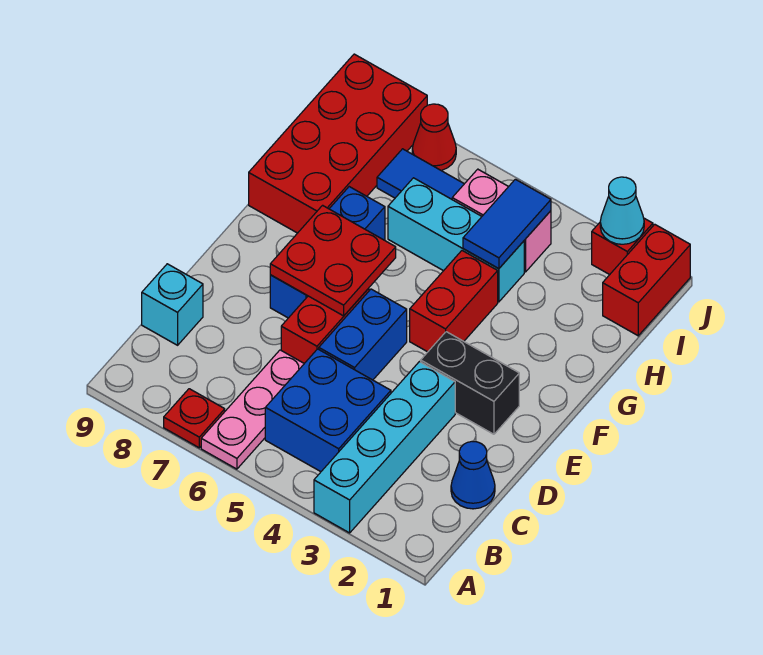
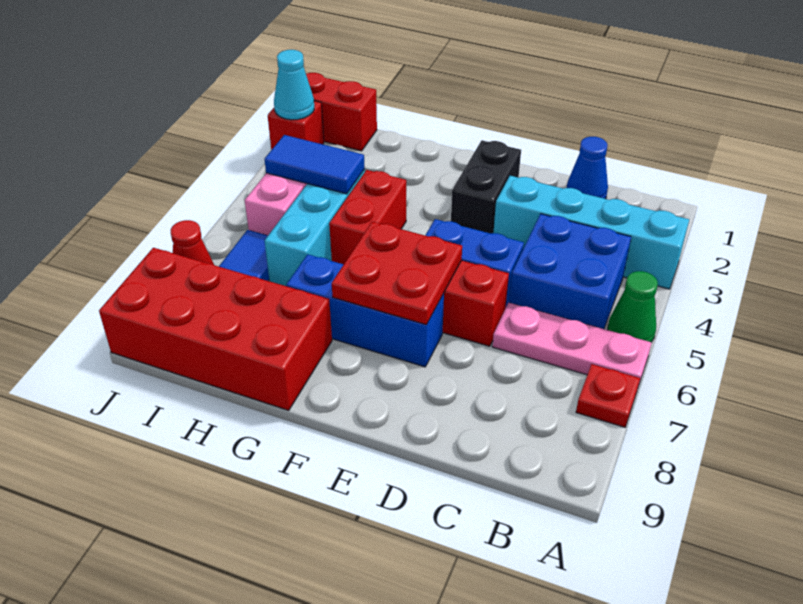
none -> green 1x1 cone [608,271,658,342]
cyan 1x1 brick [142,264,203,345] -> none
red 1x2 brick [410,251,498,352] -> red 1x2 brick turned to [329,170,406,264]

